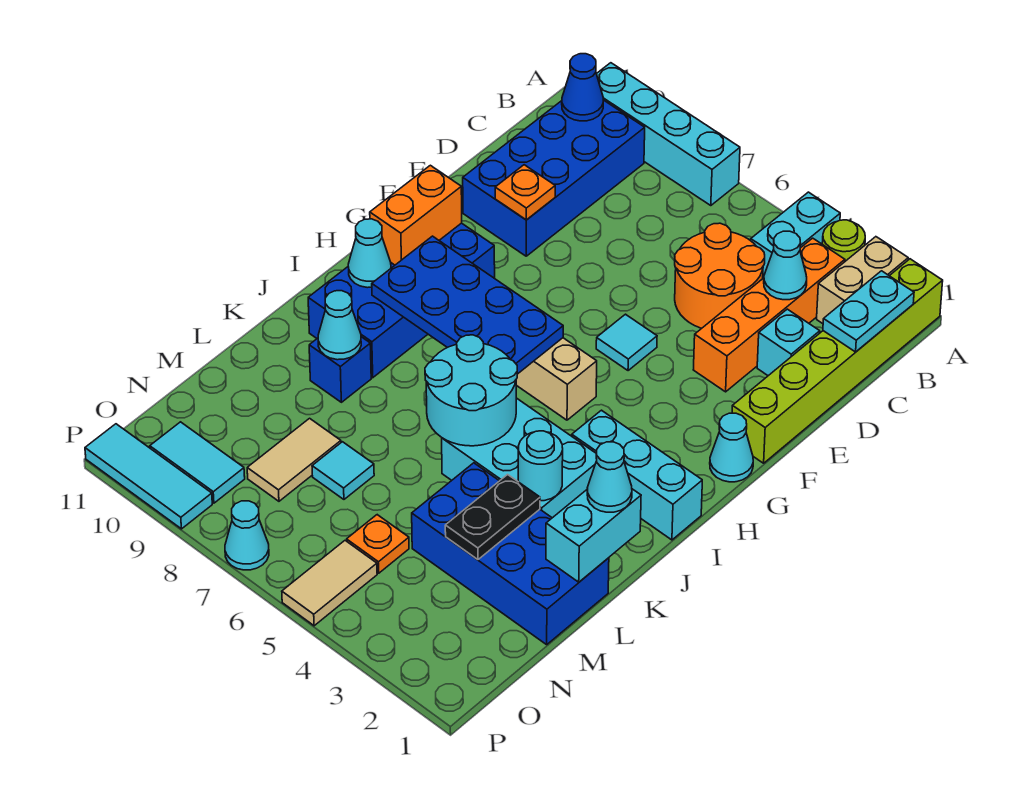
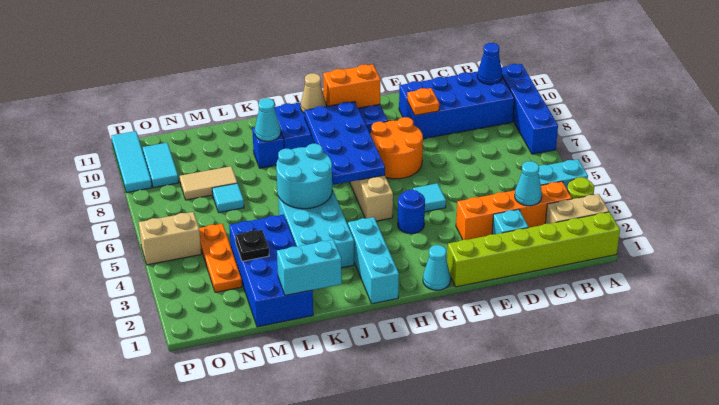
cyan 1x4 brick [597,63,740,206] -> blue 1x4 brick [501,64,558,154]
cyan 1x2 plate [823,271,914,352] -> none
orange 2x2 round brick [675,223,765,328] -> orange 2x2 round brick moved to [370,117,423,179]
none -> blue 1x1 round brick [398,190,425,234]
cyan 1x1 cone [348,219,391,288] -> tan 1x1 cone [301,73,326,113]
cyan 1x1 cone [587,442,632,512] -> none
cyan 1x1 round brick [518,431,563,501] -> none
black 1x2 plate [445,475,540,559] -> black 1x1 plate [235,230,269,261]
orange 1x1 plate [347,515,409,573] -> orange 1x3 plate [199,224,242,292]
tan 1x2 tile [282,541,377,626] -> tan 1x2 brick [139,212,201,265]
cyan 1x1 cone [225,501,269,570] -> none

